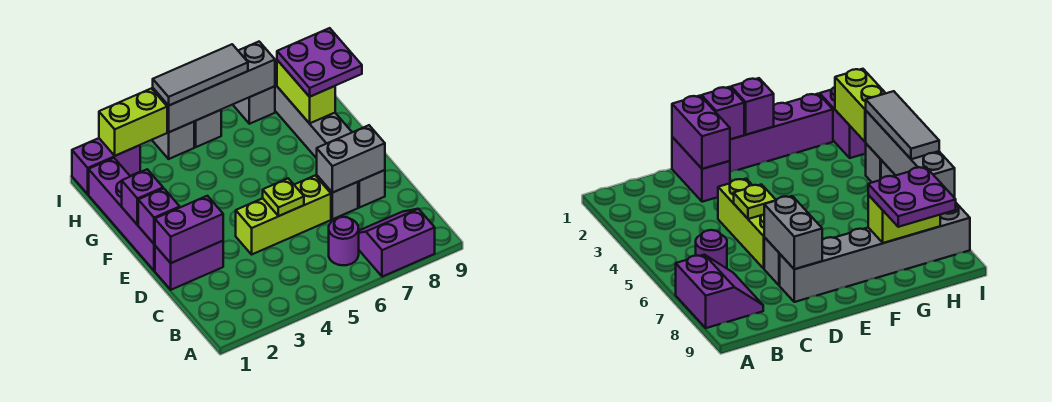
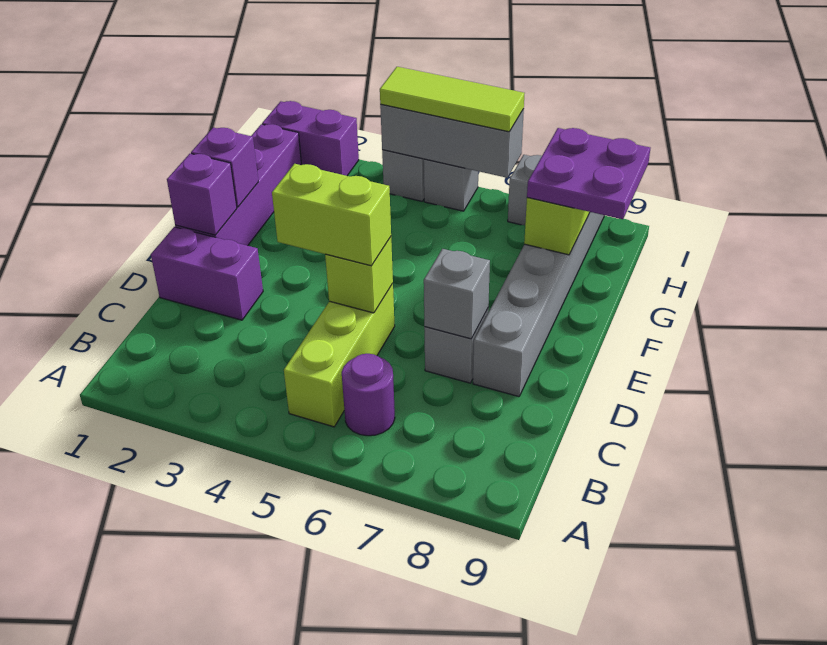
purple 2x2 slope [359,209,435,277] -> none
purple 1x2 brick [155,196,223,263] -> none
lime 1x3 brick [236,176,331,254] -> lime 1x3 brick turned to [284,283,395,427]
lime 1x1 plate [263,178,304,216] -> lime 1x1 brick [325,237,393,313]
grey 1x2 brick [317,125,385,193] -> grey 1x1 brick [424,249,490,339]
lime 1x2 brick [99,88,167,156] -> lime 1x2 brick moved to [272,164,391,266]
grey 1x4 brick [153,42,275,132] -> grey 1x3 brick [380,104,524,178]
grey 1x3 tile [153,44,248,106] -> lime 1x3 tile [380,67,525,132]

